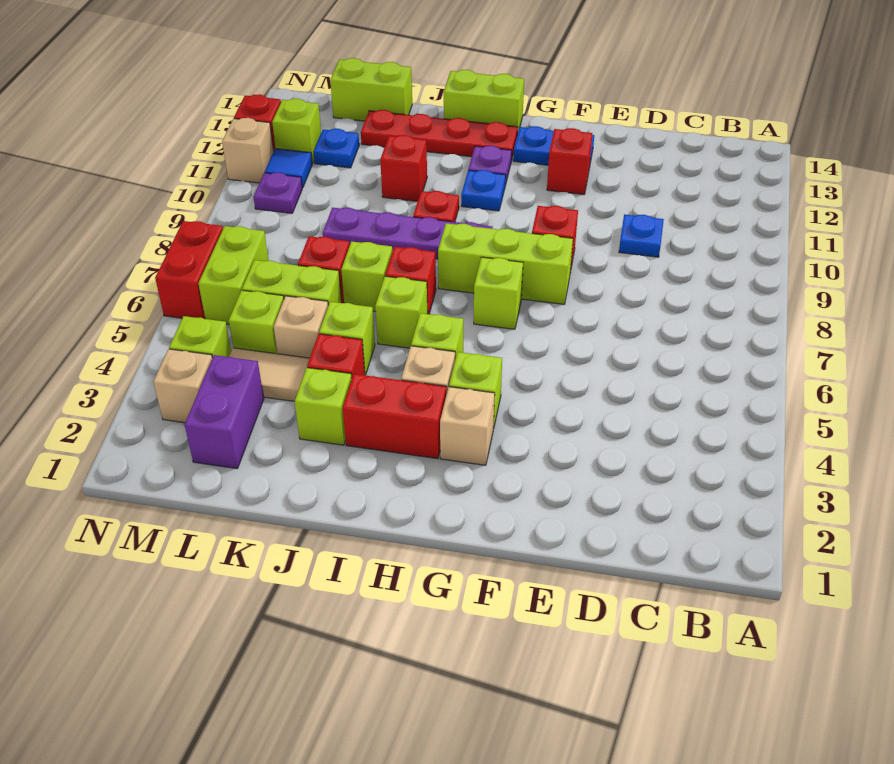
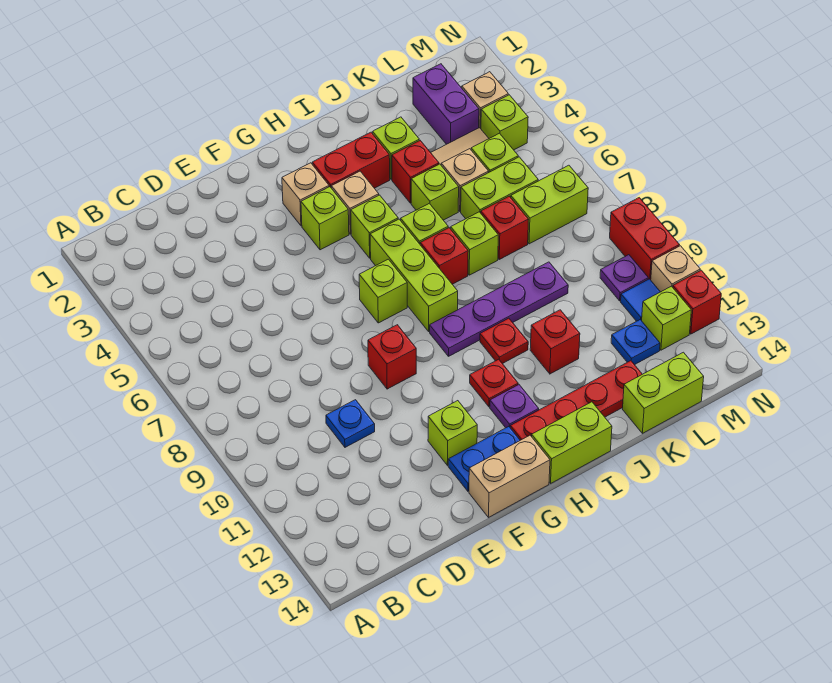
lime 1x3 brick [438,223,573,304] -> lime 1x3 brick turned to [370,219,458,331]
red 1x1 brick [547,128,592,195] -> lime 1x1 brick [428,401,477,466]
none -> tan 1x2 brick [469,435,550,518]
blue 1x1 plate [461,170,506,211] -> red 1x1 plate [470,359,518,407]
lime 1x2 brick [198,226,269,324] -> lime 1x2 brick turned to [511,165,588,244]
red 1x2 brick [155,221,223,319] -> red 1x2 brick moved to [610,198,679,280]

